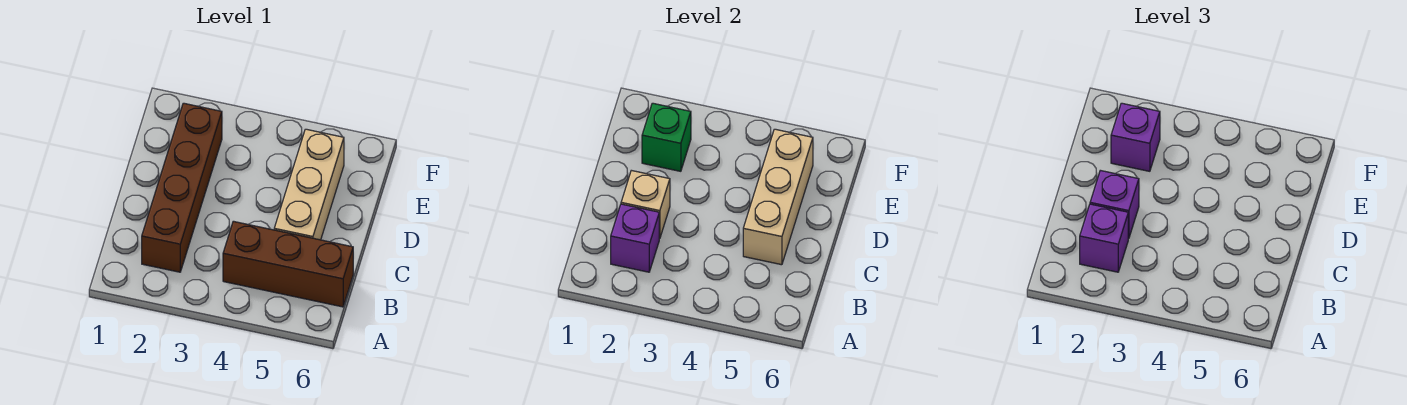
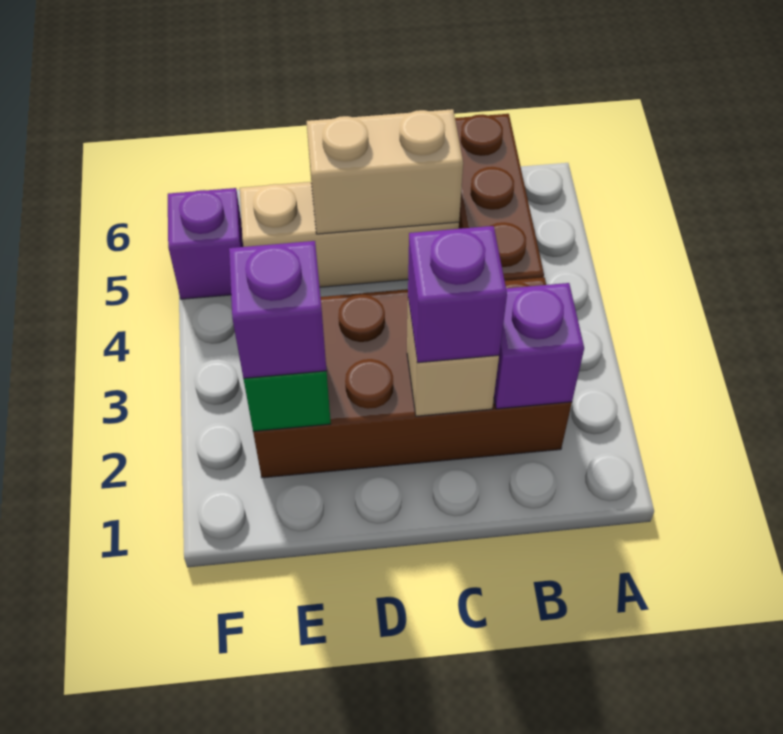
brown 1x4 brick [142,103,222,272] -> brown 2x4 brick [253,278,572,478]
purple 1x1 brick [1080,204,1128,272] -> purple 1x1 brick moved to [168,188,243,299]
tan 1x3 brick [743,129,813,265] -> tan 1x2 brick [307,109,463,234]

